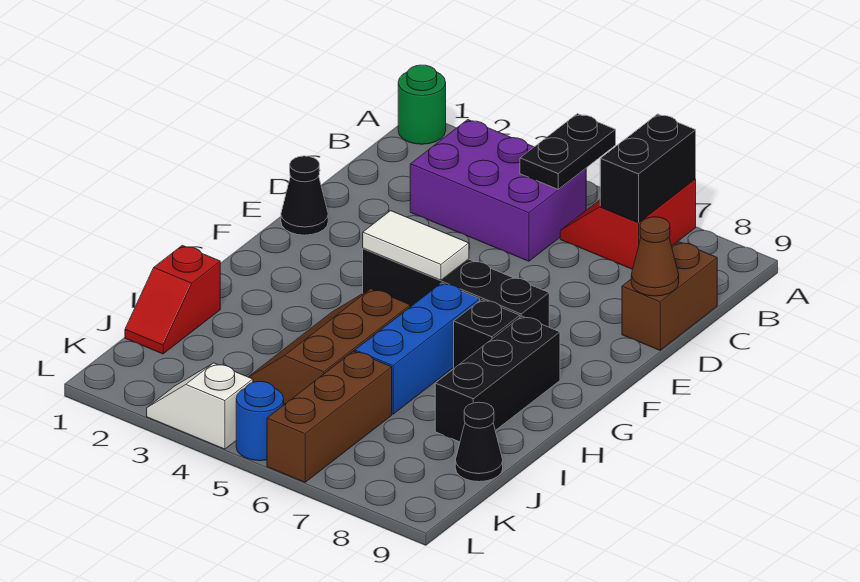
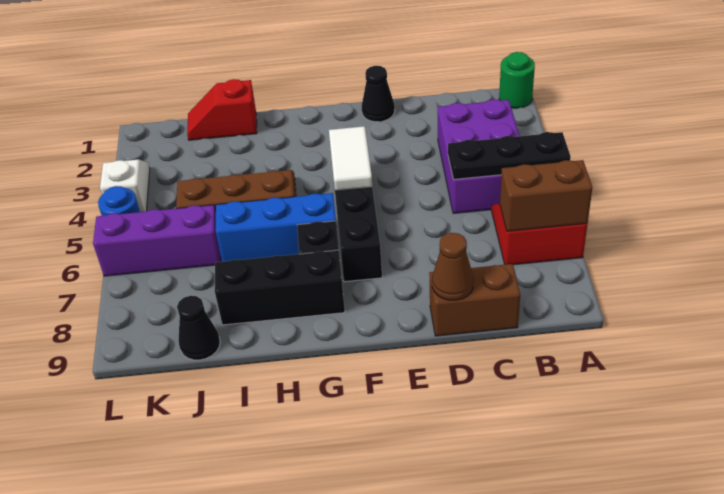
black 1x2 plate [520,114,616,189] -> black 1x3 plate [448,132,571,180]
black 1x2 brick [600,114,696,223] -> brown 1x2 brick [500,160,593,231]
brown 1x3 brick [267,351,392,482] -> purple 1x3 brick [93,205,221,276]

